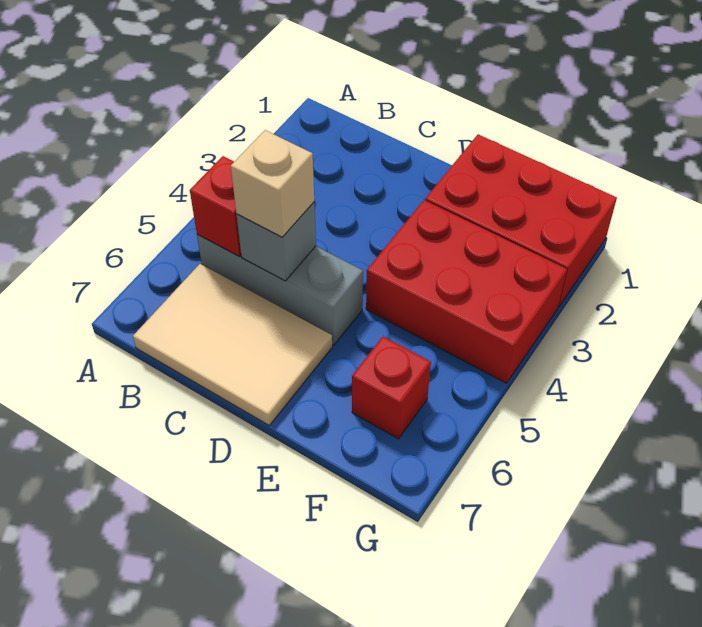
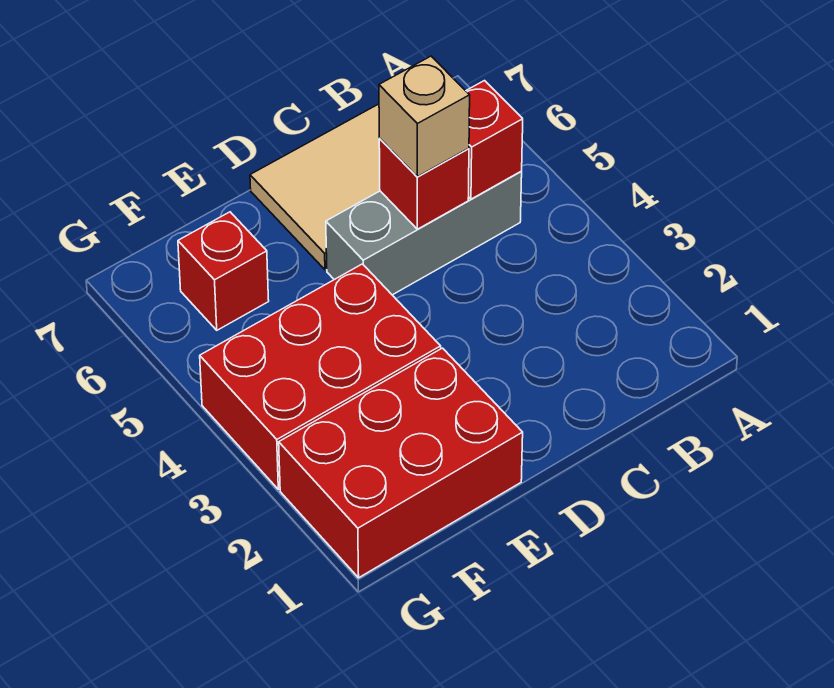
grey 1x1 brick [236,202,316,281] -> red 1x1 brick [379,139,469,229]

